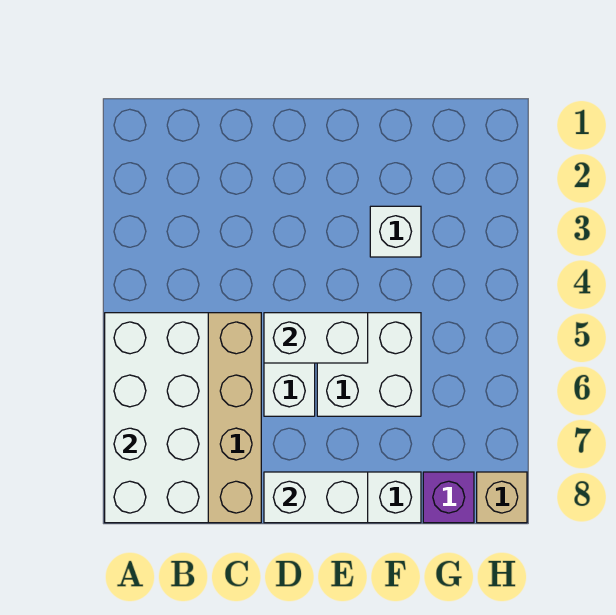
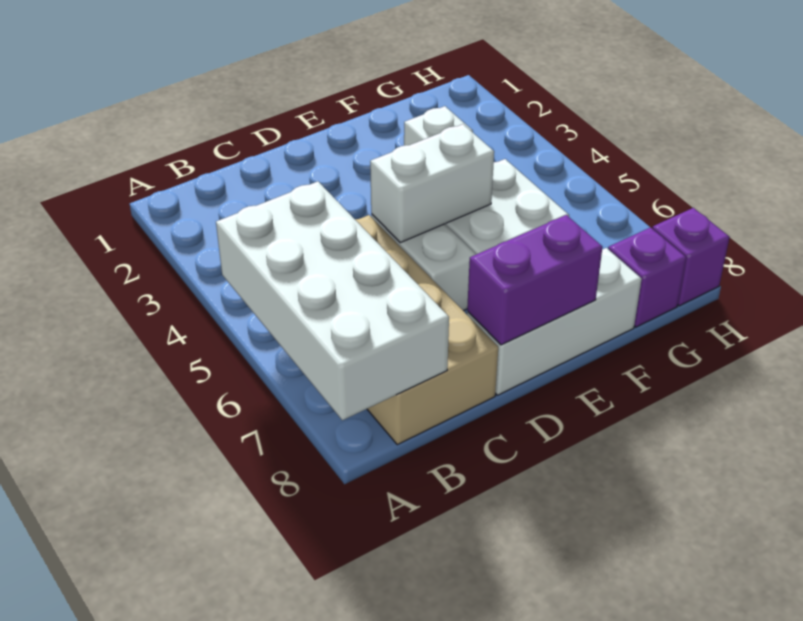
white 1x2 brick [264,472,368,523] -> purple 1x2 brick [467,215,602,345]
tan 1x1 brick [477,472,527,523] -> purple 1x1 brick [652,208,730,306]

